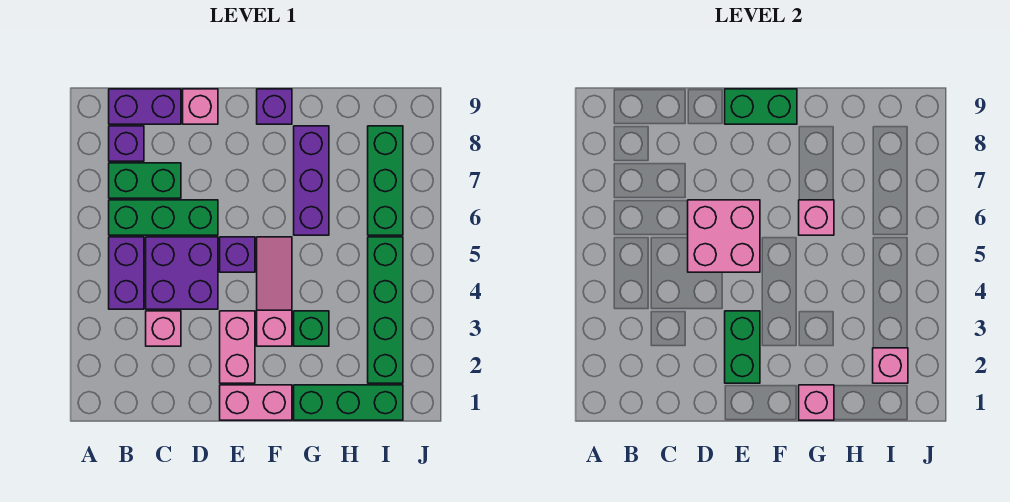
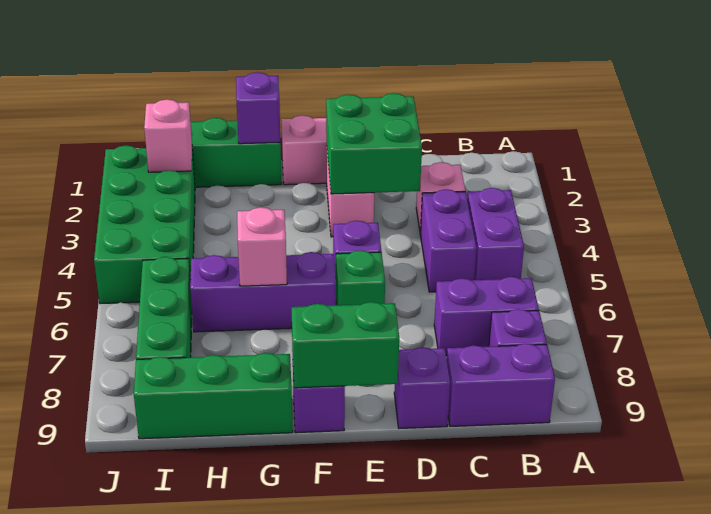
green 1x3 brick [109,200,218,235] -> green 1x3 brick moved to [134,353,293,439]
green 1x2 brick [109,163,181,198] -> purple 1x2 brick [434,277,539,356]
purple 2x2 brick [146,237,218,309] -> purple 1x2 brick [420,189,477,292]
pink 2x2 brick [688,200,760,272] -> none
pink 1x1 brick [183,89,218,124] -> purple 1x1 brick [394,347,450,428]
green 1x2 brick [725,311,760,383] -> green 2x2 brick [326,93,422,194]
pink 1x3 slope [257,237,292,346] -> none
pink 1x1 brick [799,385,834,420] -> purple 1x1 brick [236,72,280,144]
green 1x1 brick [294,311,329,346] -> green 1x1 brick moved to [336,250,385,305]
purple 1x3 brick [294,126,329,235] -> purple 1x3 brick turned to [190,252,336,332]
green 1x4 brick [368,237,403,383] -> green 2x4 brick [94,145,195,304]

